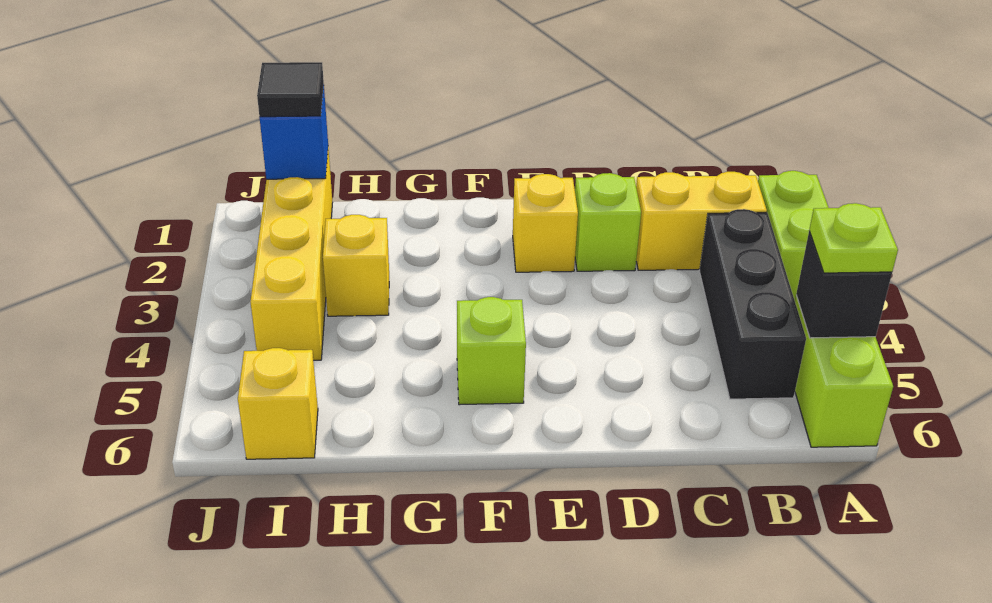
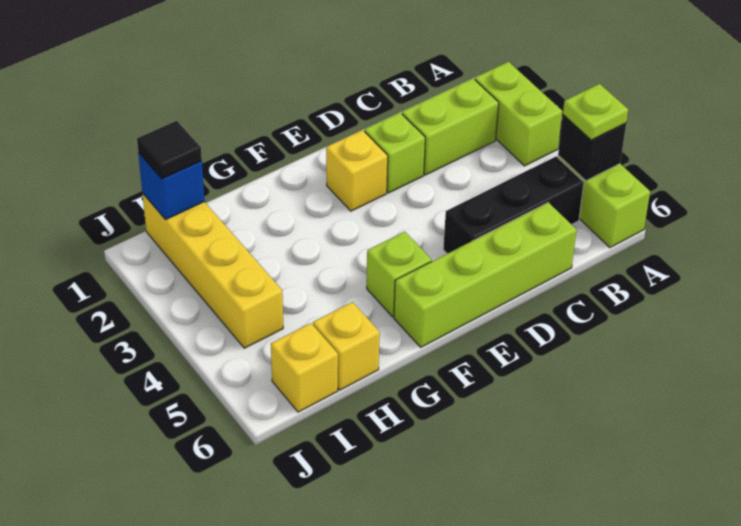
yellow 1x2 brick [636,172,767,270] -> lime 1x2 brick [402,78,499,175]
black 1x3 brick [699,209,806,399] -> black 1x3 brick turned to [443,156,584,254]
none -> lime 1x4 brick [394,202,577,347]
yellow 1x1 brick [323,215,389,316] -> yellow 1x1 brick moved to [313,302,380,390]

